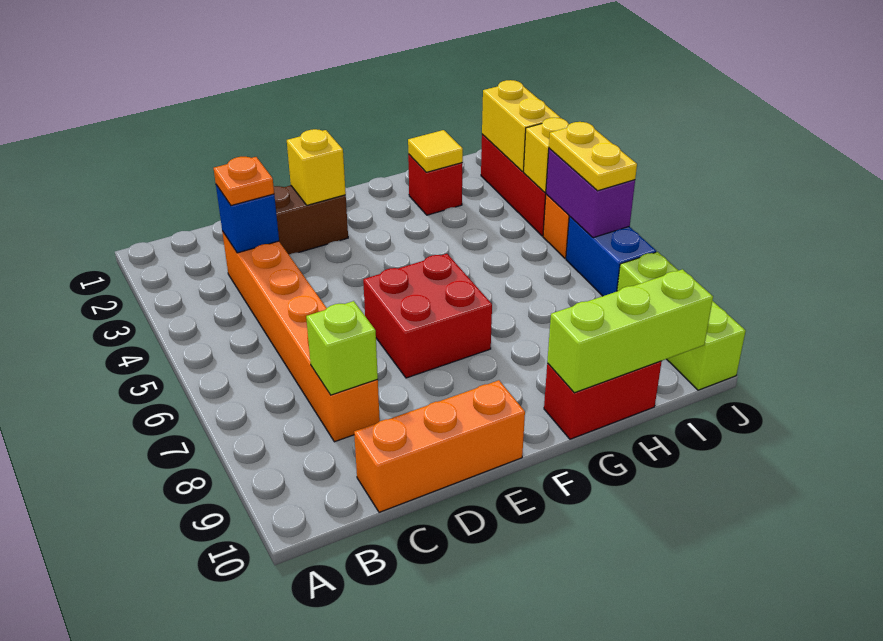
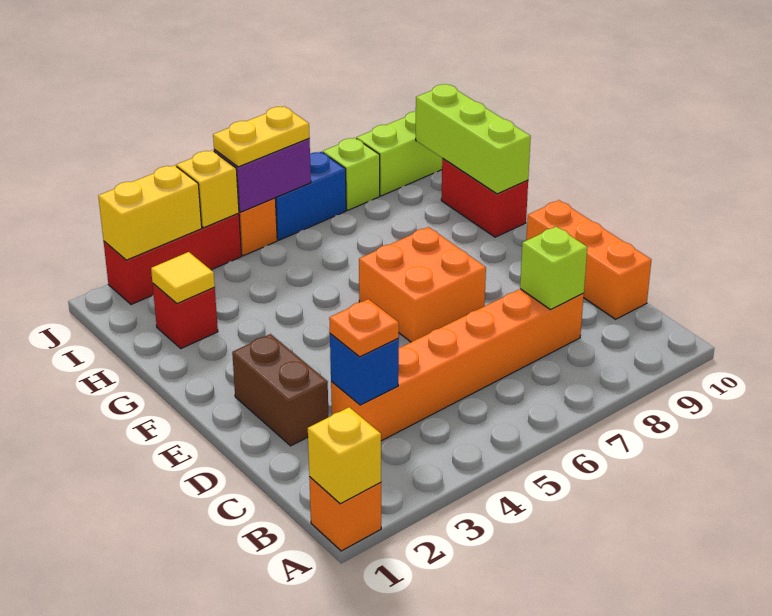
none -> orange 1x1 brick [309,477,381,551]
yellow 1x1 brick [287,129,346,205] -> yellow 1x1 brick moved to [308,407,381,504]
red 2x2 brick [363,254,492,378] -> orange 2x2 brick [359,227,486,342]

